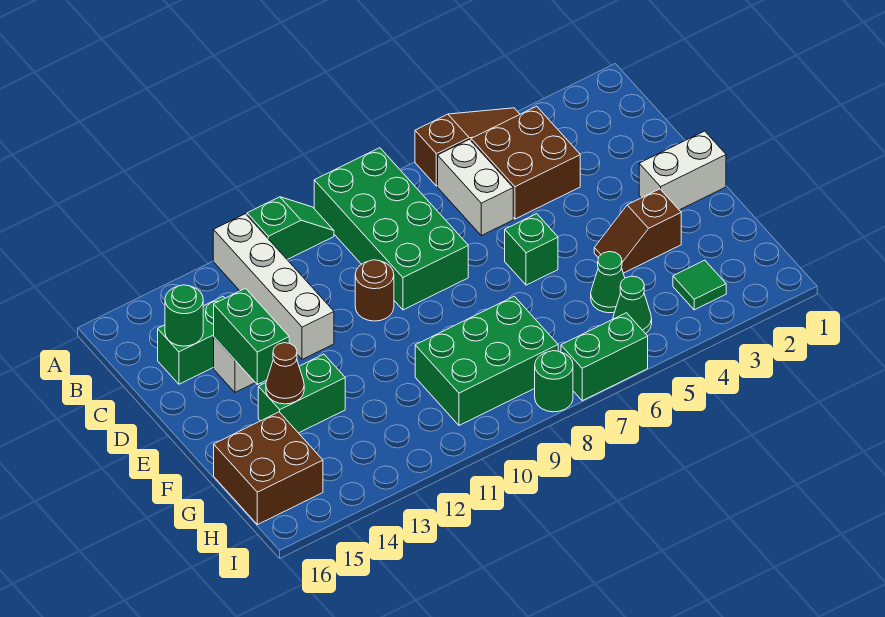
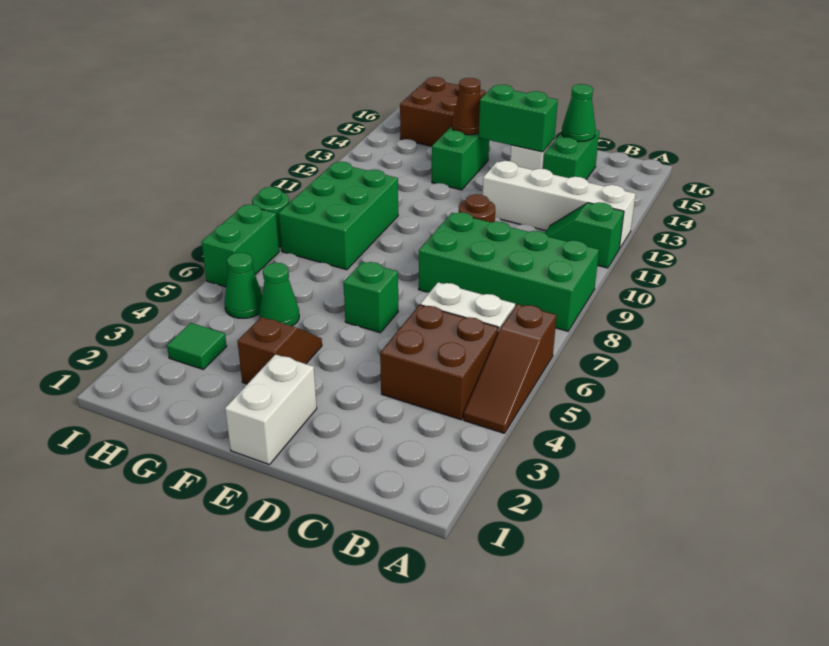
green 1x2 slope [247,197,334,260] -> green 1x2 slope turned to [545,202,624,268]
green 1x1 round brick [165,285,203,346] -> green 1x1 cone [562,84,596,142]

